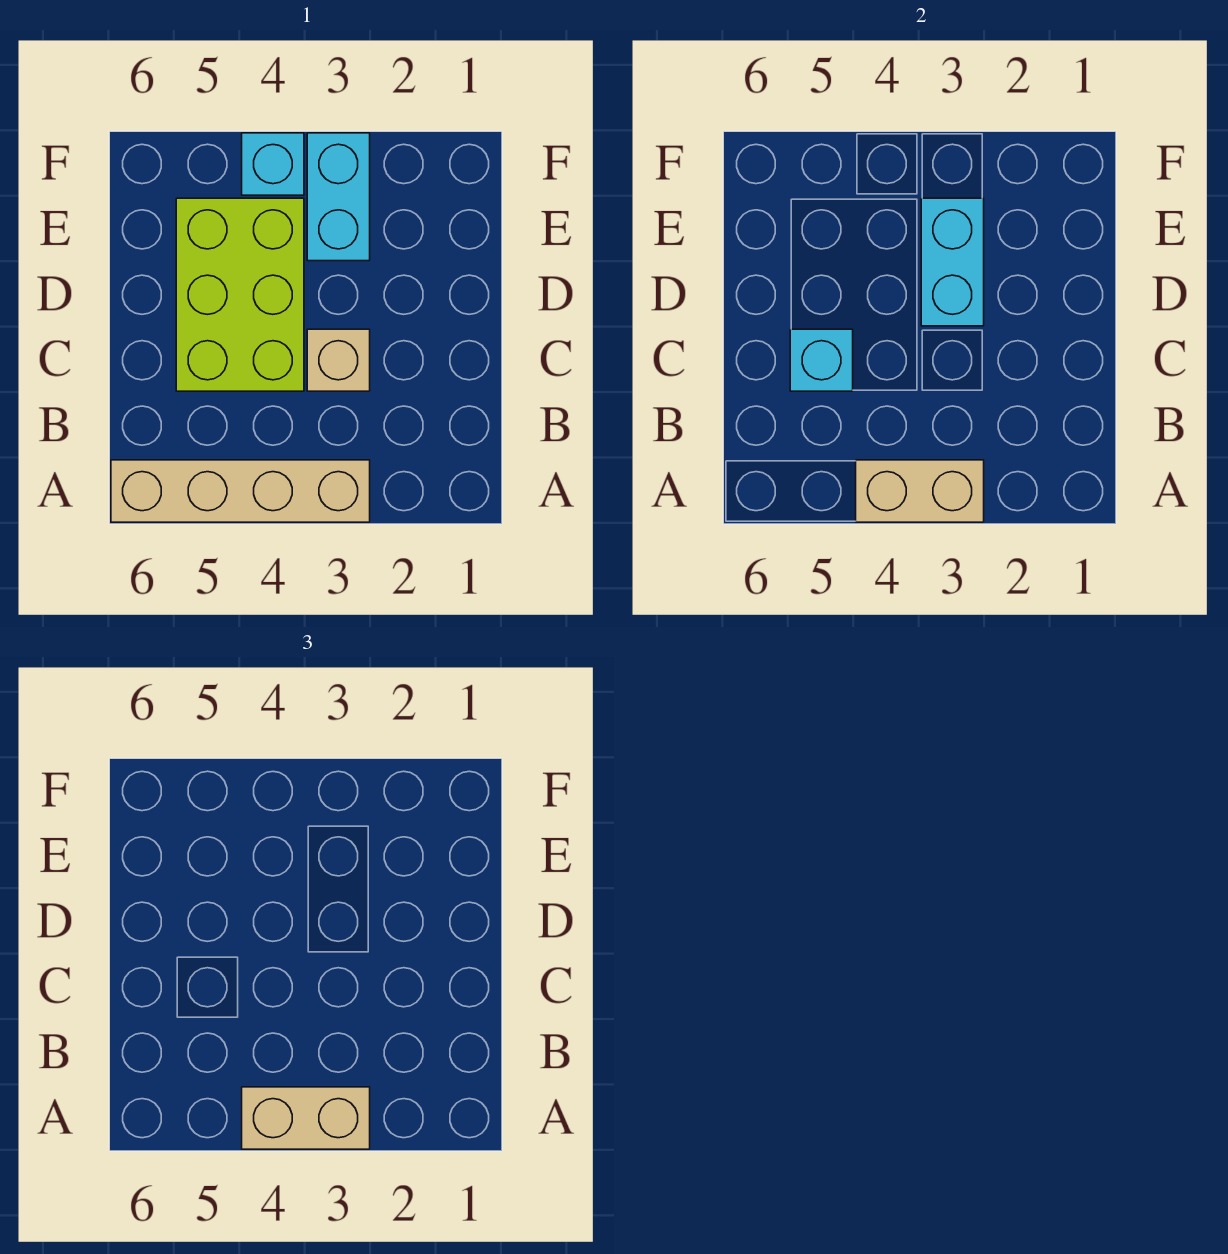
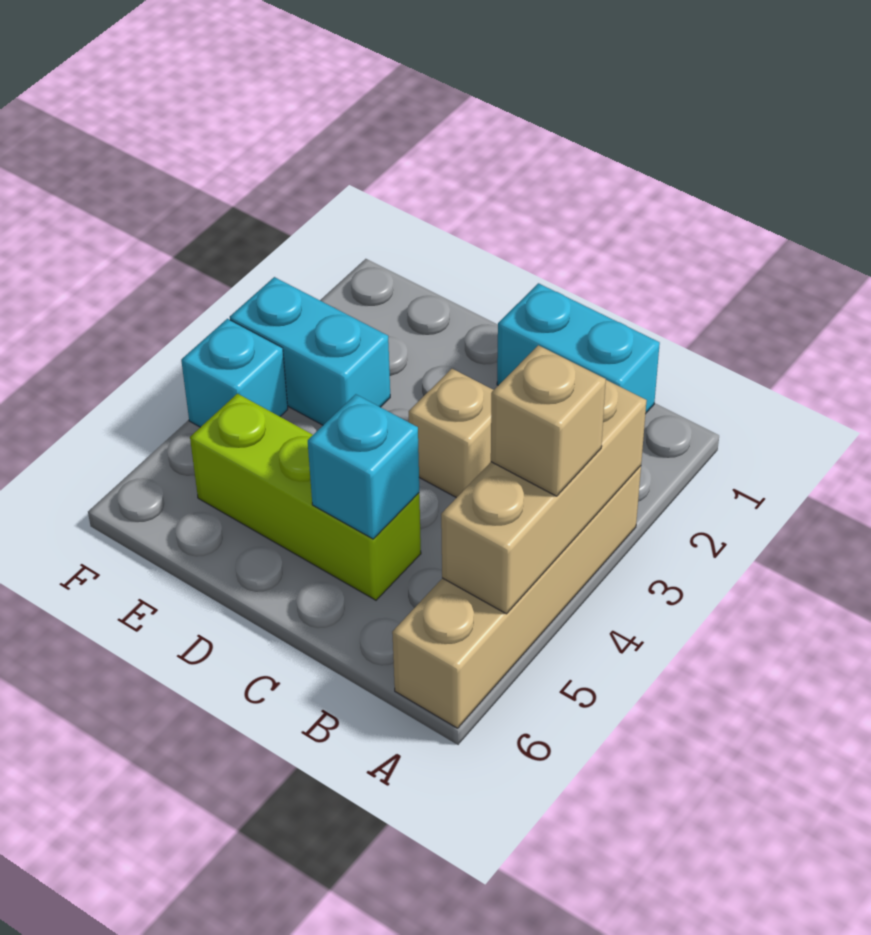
tan 1x2 brick [856,460,984,522] -> tan 1x3 brick [441,380,647,614]
tan 1x2 brick [242,1087,370,1149] -> tan 1x1 brick [491,345,606,496]
lime 2x3 brick [176,198,304,391] -> lime 1x3 brick [190,394,421,600]
cyan 1x2 brick [921,198,984,326] -> cyan 1x2 brick moved to [497,283,660,413]

